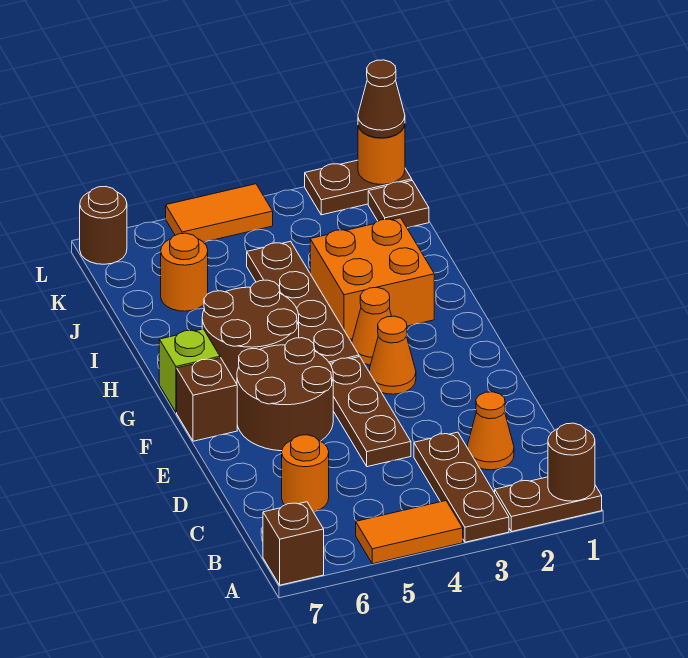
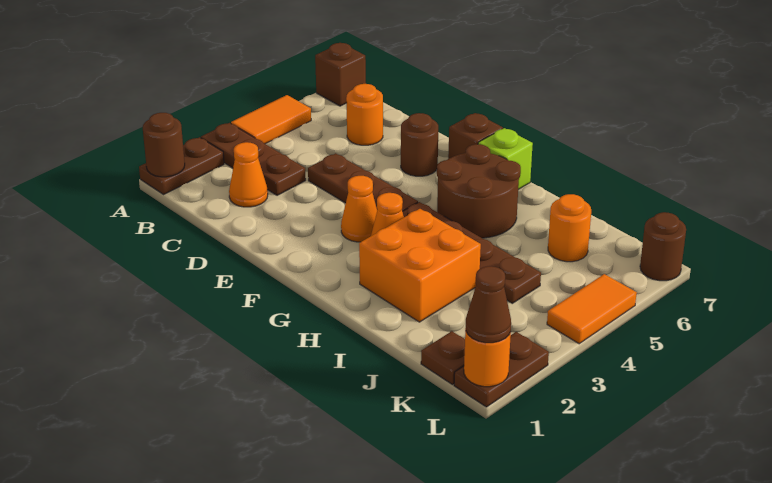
brown 2x2 round brick [237,338,333,451] -> brown 1x1 round brick [401,113,438,176]

